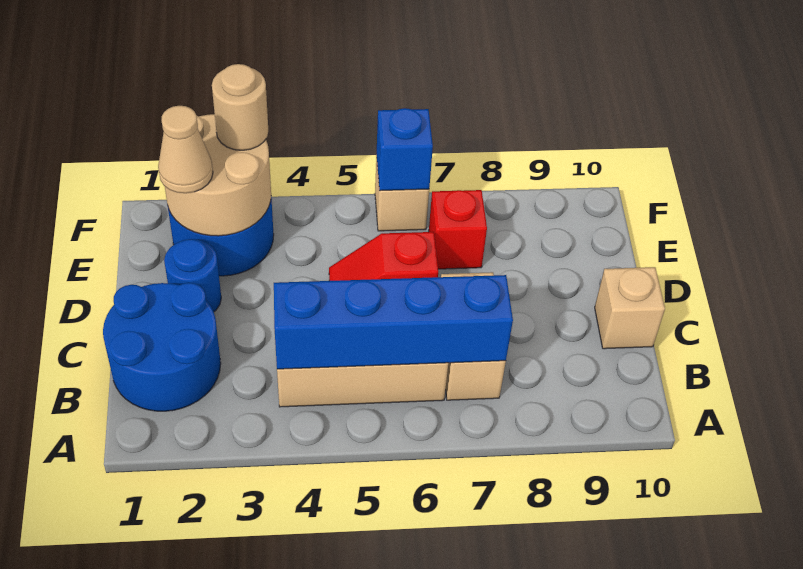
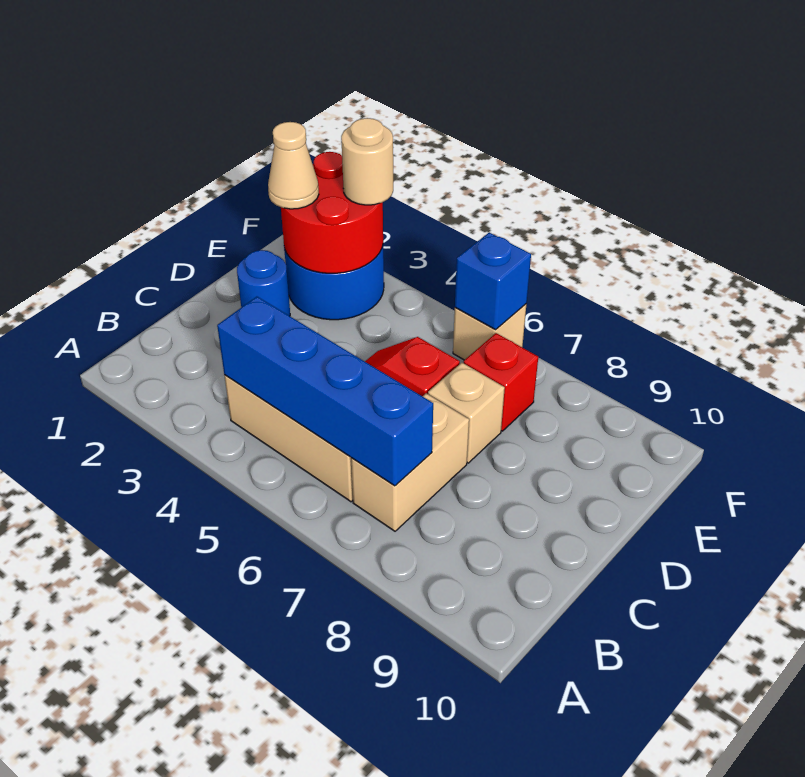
blue 2x2 round brick [103,283,221,411] -> none
tan 1x1 brick [595,267,665,349] -> tan 1x1 brick moved to [428,363,505,463]
tan 2x2 round brick [165,114,271,236] -> red 2x2 round brick [281,152,383,273]

